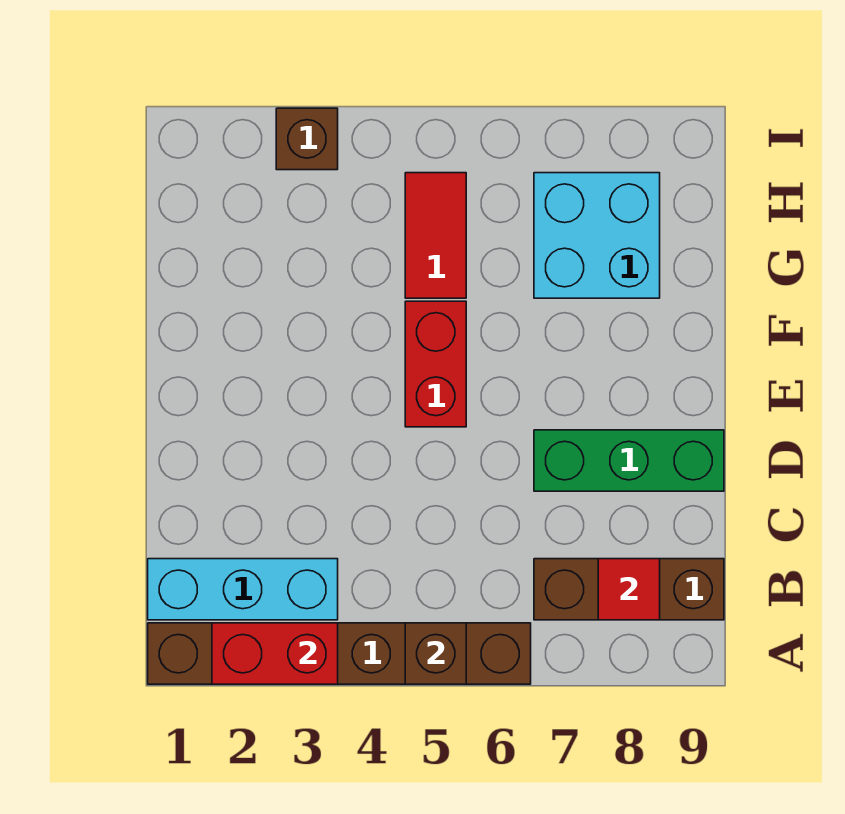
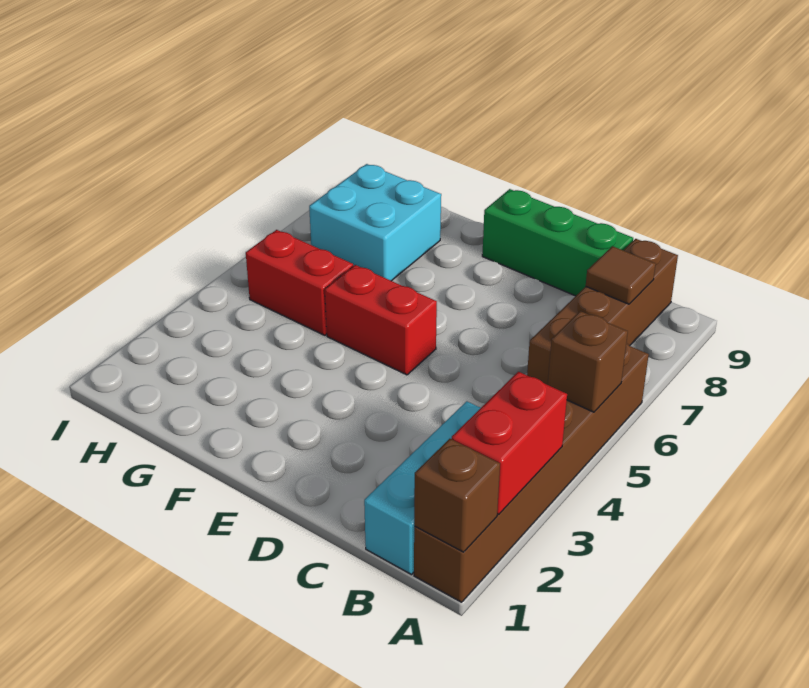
brown 1x3 brick [534,559,724,620] -> brown 1x4 brick [527,239,678,385]
red 1x1 tile [598,559,660,620] -> brown 1x1 tile [586,246,656,304]
green 1x3 brick [534,430,724,491] -> green 1x3 brick turned to [482,189,633,296]
red 1x2 tile [405,173,466,298] -> red 1x2 brick [246,230,353,335]
brown 1x1 brick [276,108,338,170] -> brown 1x1 brick moved to [414,439,500,552]

